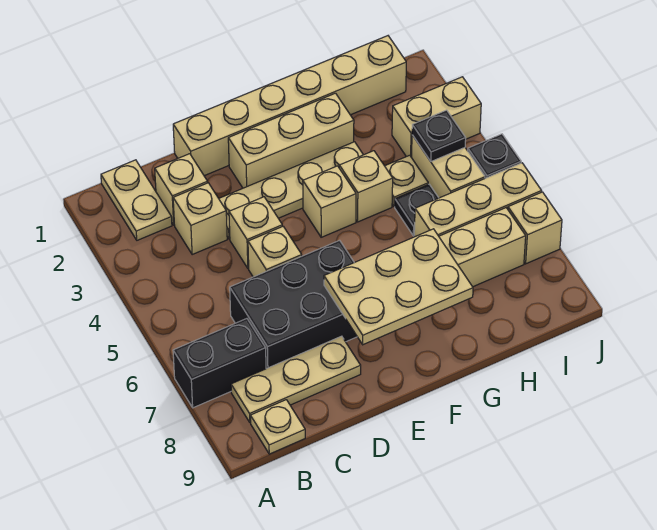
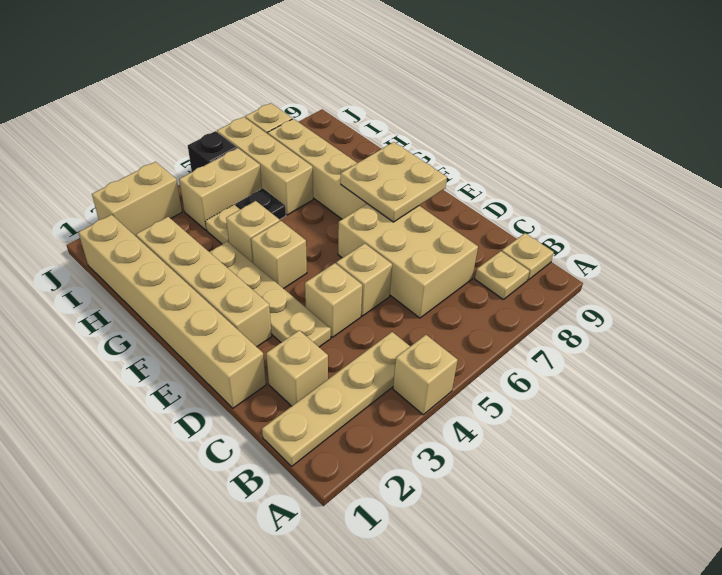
black 1x2 brick [173,319,266,408] -> none
tan 1x2 plate [101,160,172,240] -> tan 1x4 plate [262,332,410,466]
tan 1x3 plate [231,336,361,423] -> tan 1x1 plate [475,251,530,299]
tan 1x1 brick [173,183,227,254] -> tan 1x1 brick moved to [393,335,458,415]
black 2x3 brick [230,240,357,369] -> tan 2x3 brick [338,204,478,318]
tan 1x3 brick [228,93,354,188] -> tan 1x4 brick [136,217,272,347]
tan 2x3 plate [324,229,473,345] -> tan 2x2 plate [341,142,447,222]
tan 1x2 brick [392,77,481,157] -> tan 1x2 brick turned to [92,162,182,236]
black 1x1 plate [412,110,466,161] -> none

